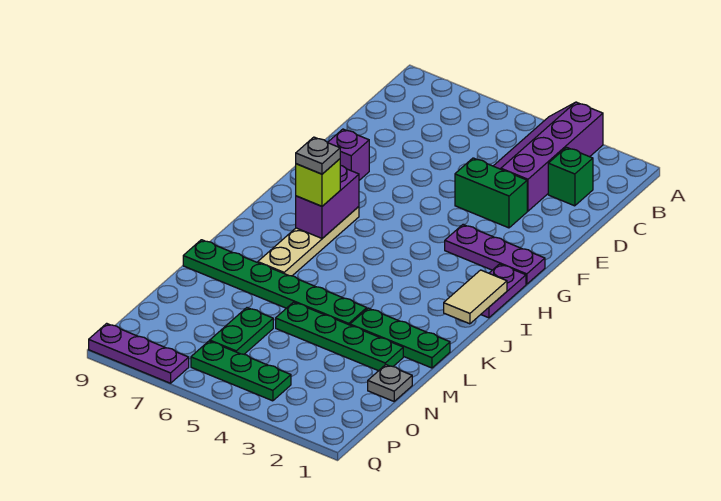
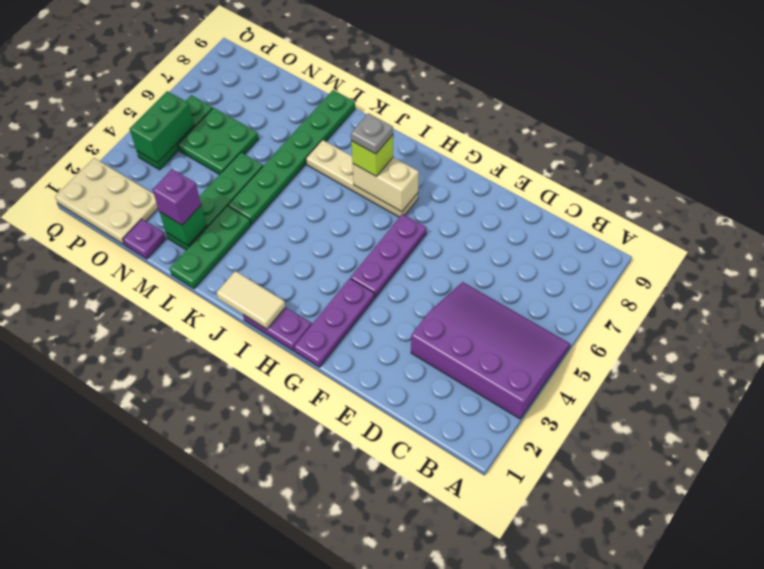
purple 2x4 slope [494,102,603,211] -> purple 3x4 slope [411,282,570,419]
green 1x1 brick [548,147,593,206] -> green 1x1 brick moved to [160,205,207,245]
green 1x2 brick [455,158,527,228] -> green 1x2 brick moved to [130,91,194,163]
purple 1x1 brick [328,129,369,180] -> purple 1x1 brick moved to [152,169,201,225]
purple 1x2 brick [296,165,359,238] -> tan 1x2 brick [353,157,419,212]
grey 1x1 plate [368,365,412,401] -> purple 1x1 plate [123,219,166,259]
green 1x2 plate [210,308,273,354] -> green 2x2 plate [178,108,259,175]
none -> tan 2x3 plate [55,158,158,244]
purple 1x3 plate [89,323,189,383] -> purple 1x3 plate moved to [351,214,426,297]

